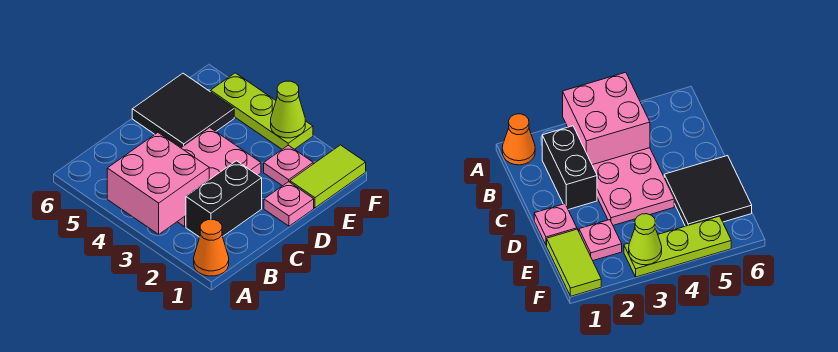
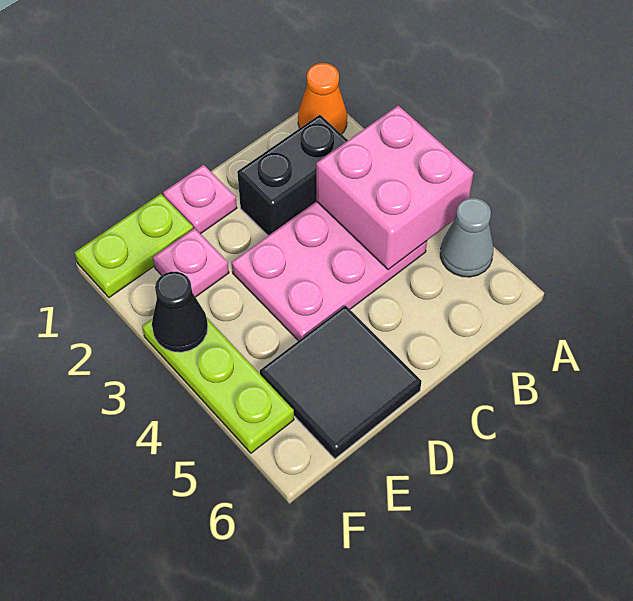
none -> grey 1x1 cone [440,198,493,277]
lime 1x2 tile [290,145,366,208] -> lime 1x2 plate [75,194,193,297]
lime 1x1 cone [271,81,305,138] -> black 1x1 cone [152,272,208,352]

